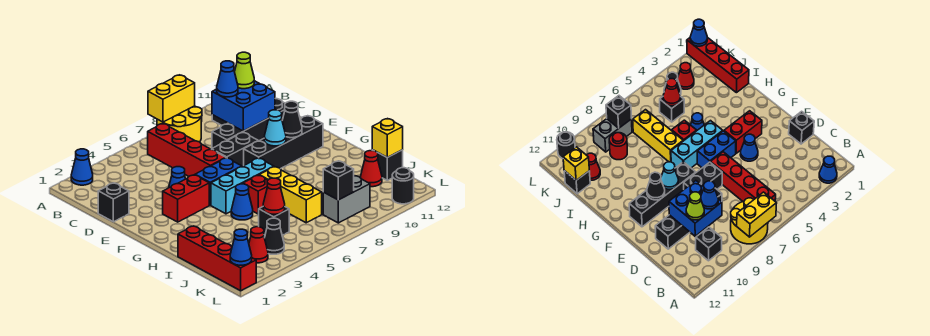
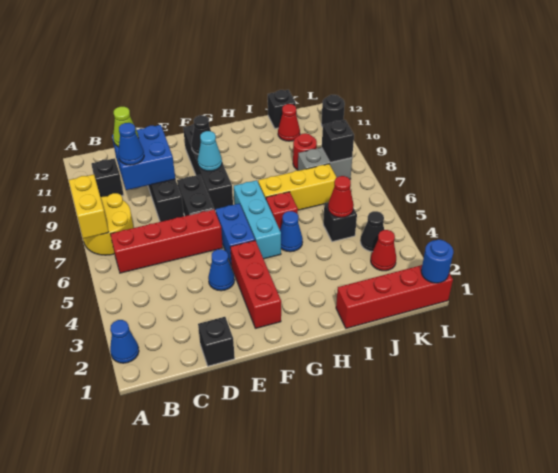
red 1x2 brick [163,175,209,222] -> red 1x3 brick [230,241,281,328]
yellow 1x1 brick [372,119,403,157] -> none
grey 1x2 brick [323,176,370,223] -> grey 1x2 brick turned to [298,148,352,179]
blue 1x1 cone [230,229,252,265] -> blue 1x1 round brick [421,240,453,283]

